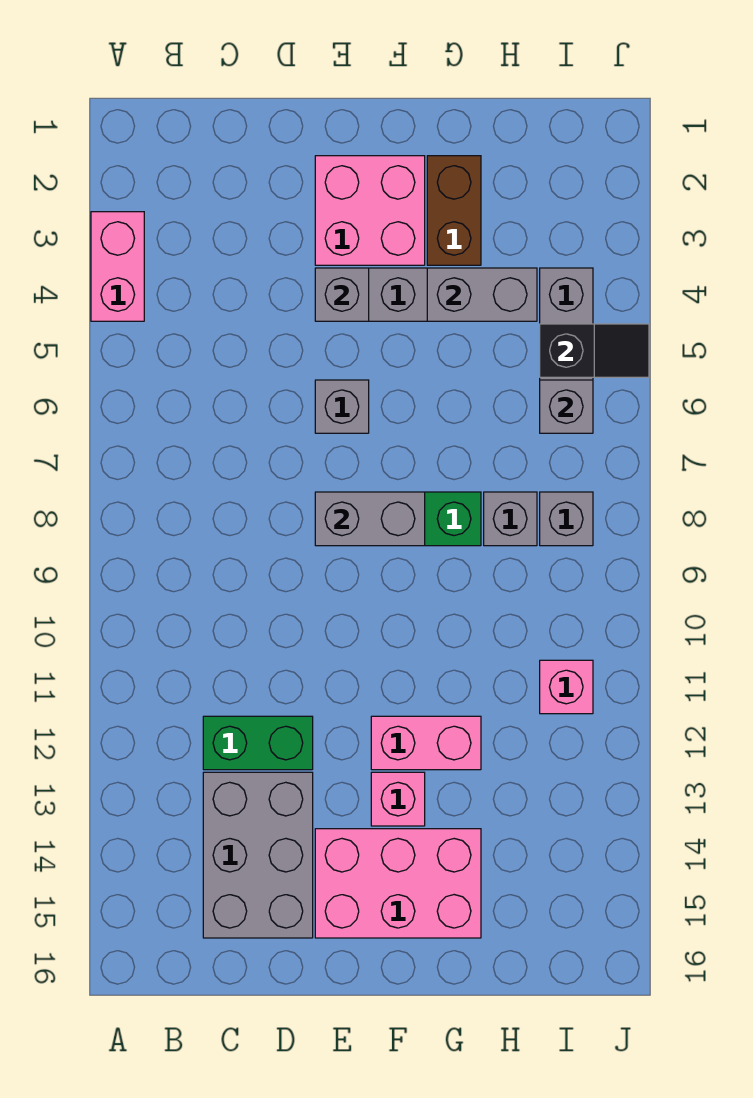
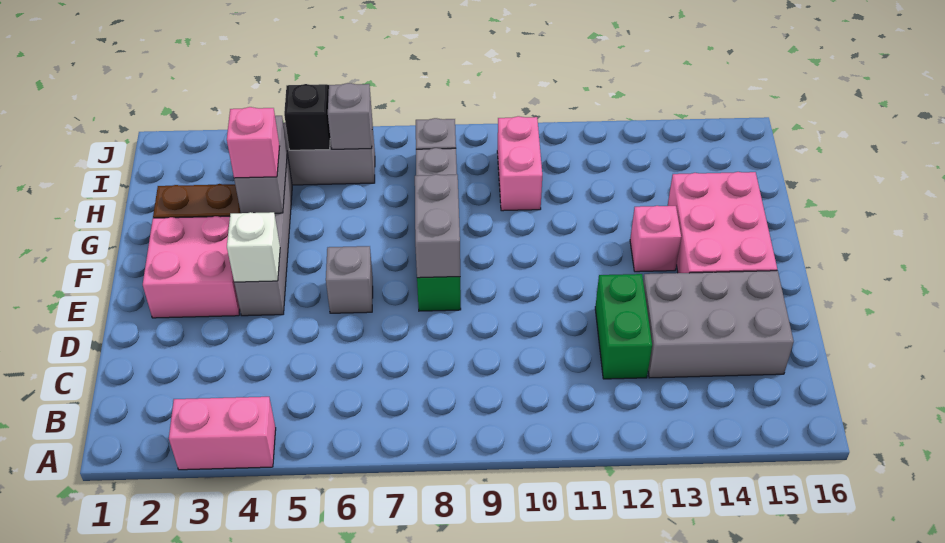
grey 1x1 brick [315,268,369,321] -> white 1x1 brick [227,212,280,282]
pink 1x2 brick [371,716,481,770] -> pink 1x2 brick moved to [497,116,542,211]
pink 1x1 brick [540,660,593,714] -> pink 1x1 brick moved to [227,107,280,178]

